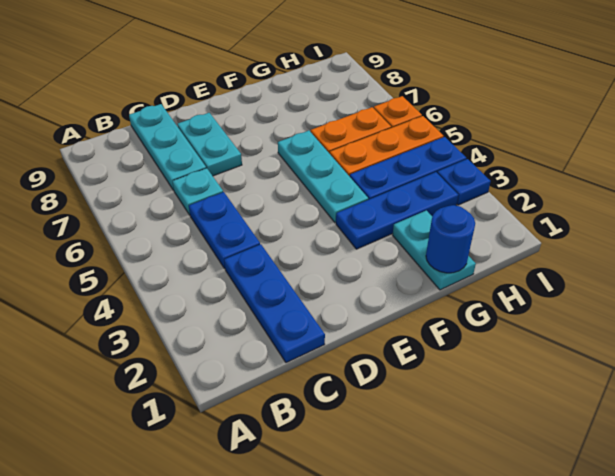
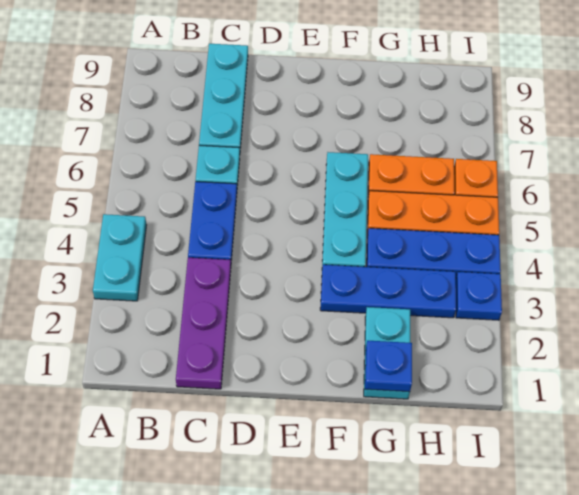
blue 1x3 plate [224,244,325,363] -> purple 1x3 plate [176,258,231,389]
cyan 1x2 plate [177,113,242,176] -> cyan 1x2 plate moved to [93,214,146,301]
blue 1x1 round brick [426,205,475,273] -> blue 1x1 plate [365,341,412,392]

